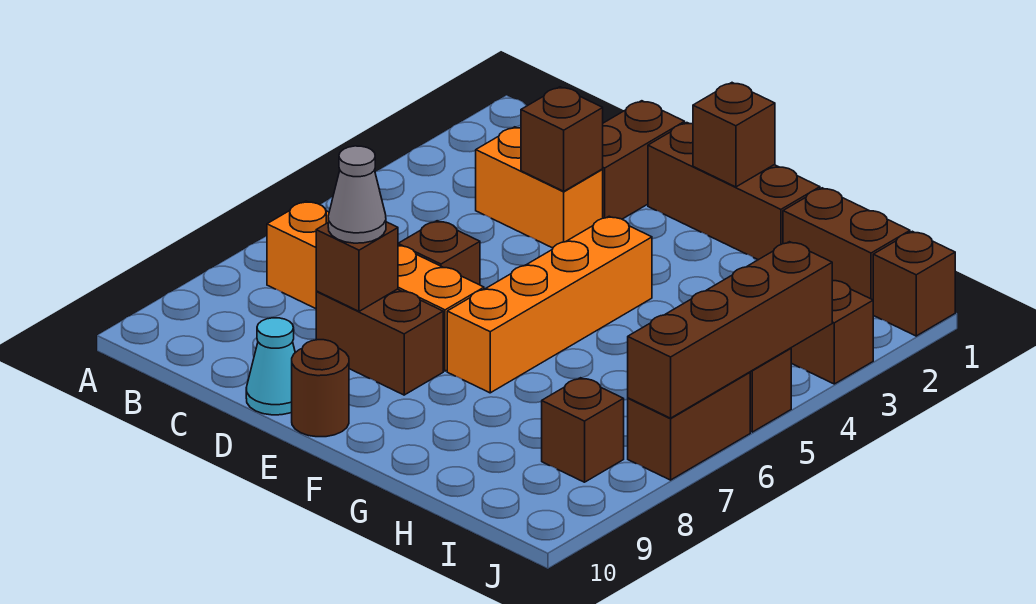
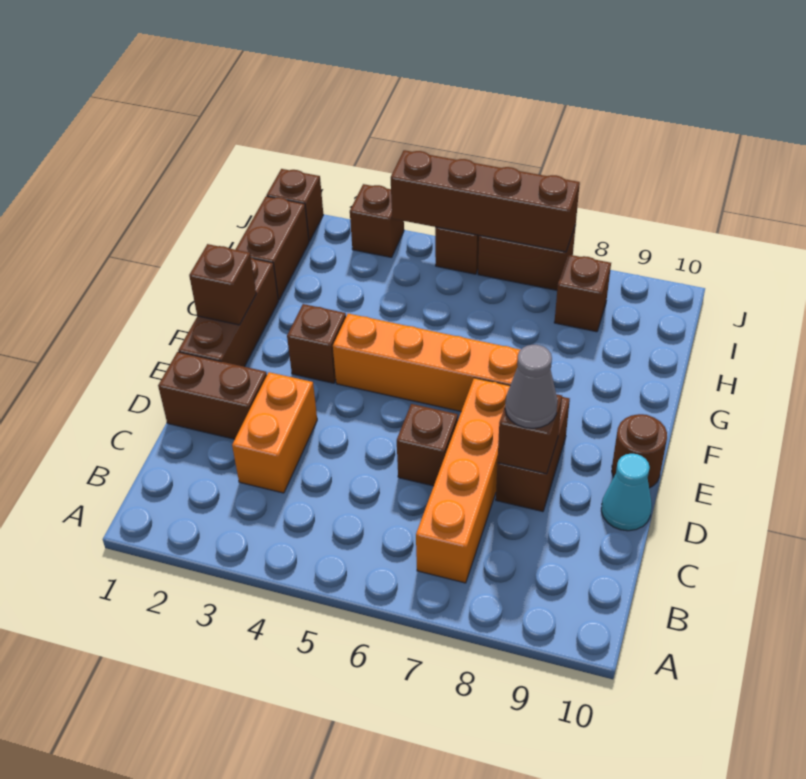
brown 1x1 brick [521,87,603,191] -> brown 1x1 brick moved to [287,304,346,383]

